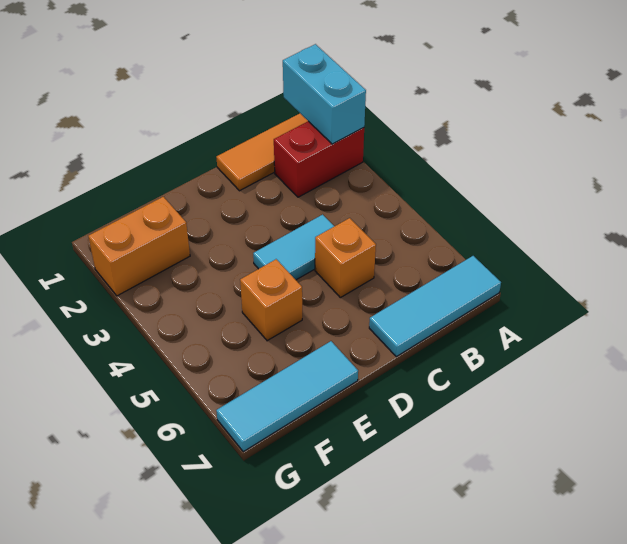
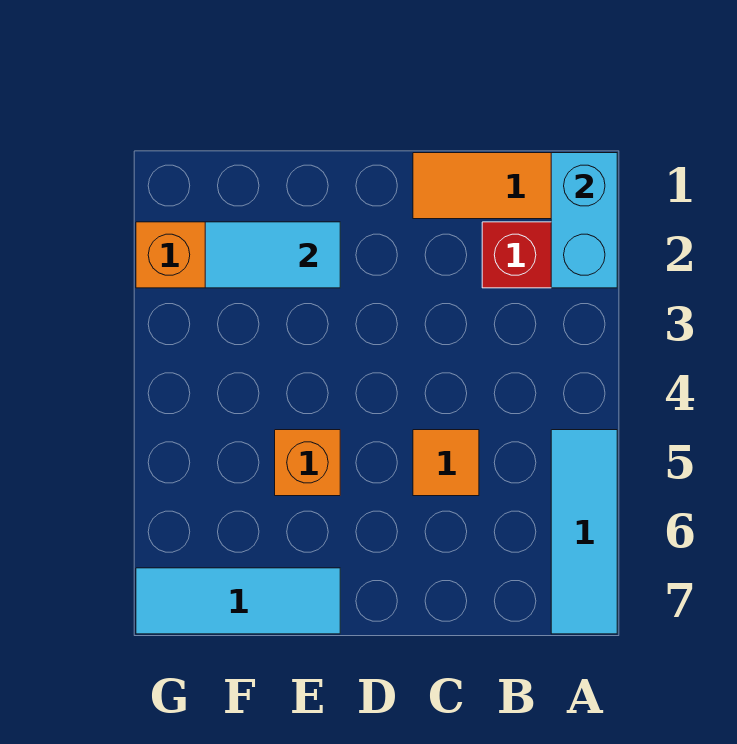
cyan 1x3 tile [369,256,501,357] -> cyan 1x3 tile turned to [551,430,617,634]
cyan 1x2 tile [253,215,334,280] -> cyan 1x2 tile moved to [205,222,340,288]
orange 1x1 brick [315,218,376,298] -> orange 1x1 tile [413,430,479,496]

